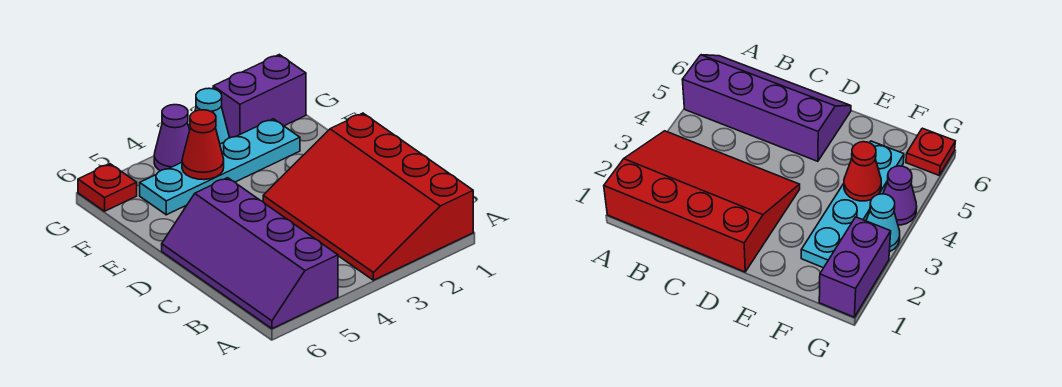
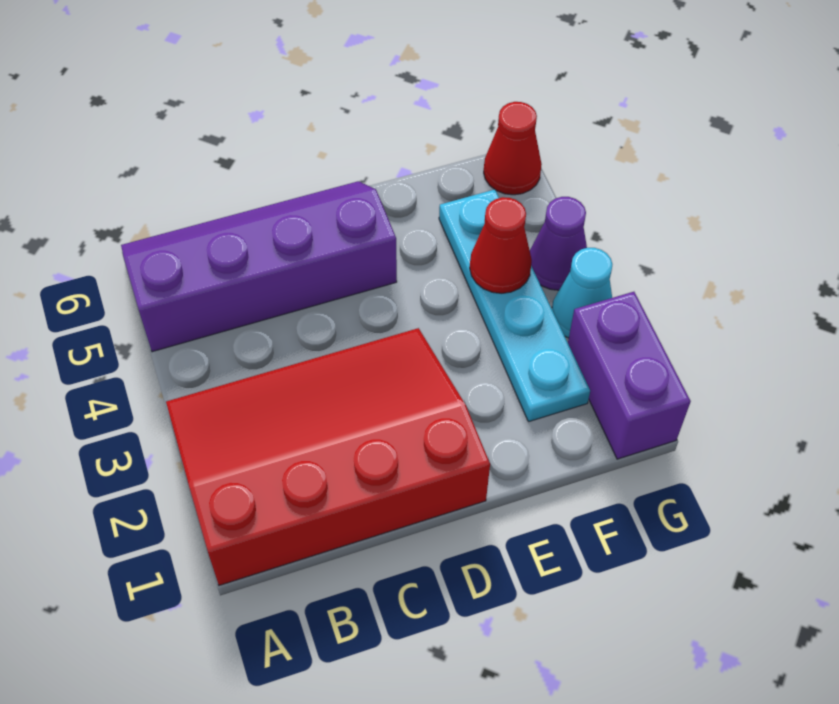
red 1x1 plate [78,164,137,211] -> red 1x1 cone [484,102,542,195]

